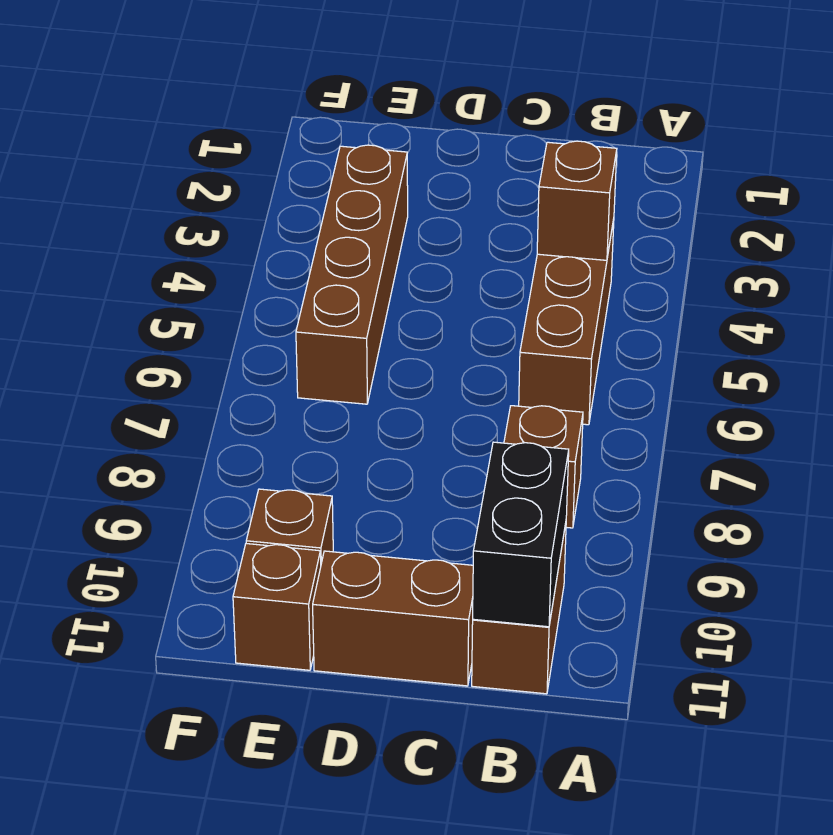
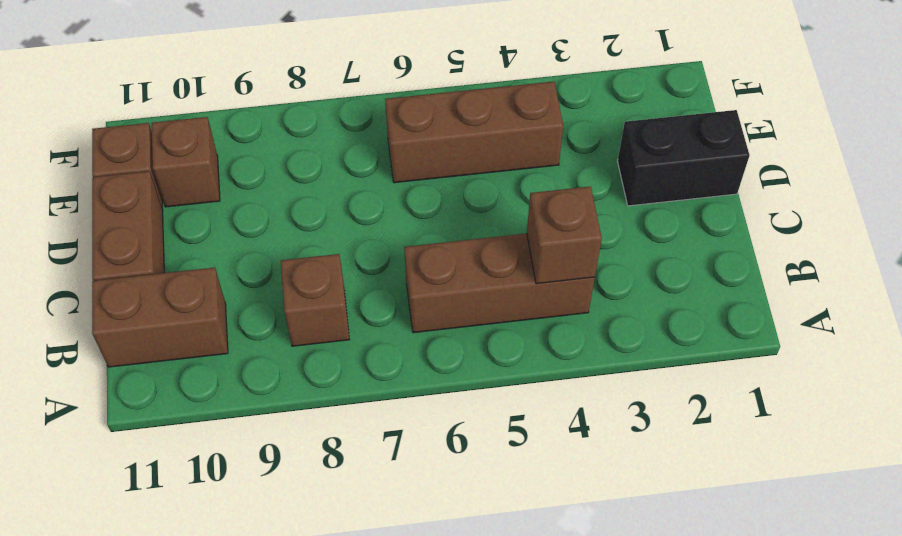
black 1x2 brick [473,442,569,627] -> black 1x2 brick moved to [618,110,749,206]
brown 1x4 brick [296,145,408,404] -> brown 1x3 brick [385,82,563,183]

